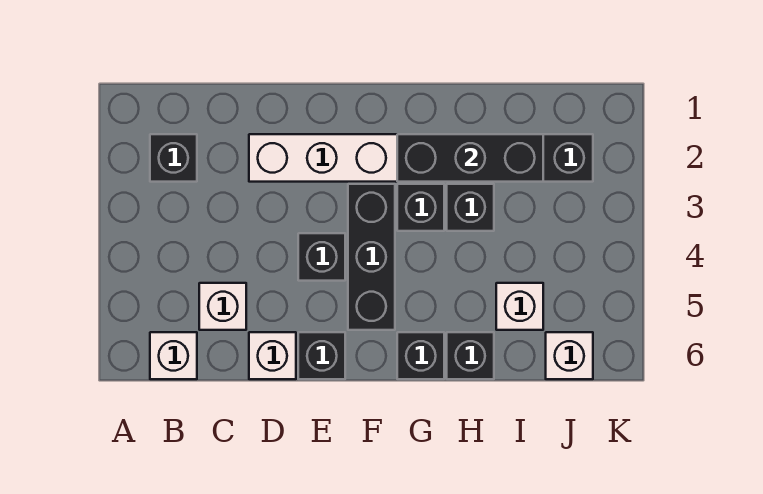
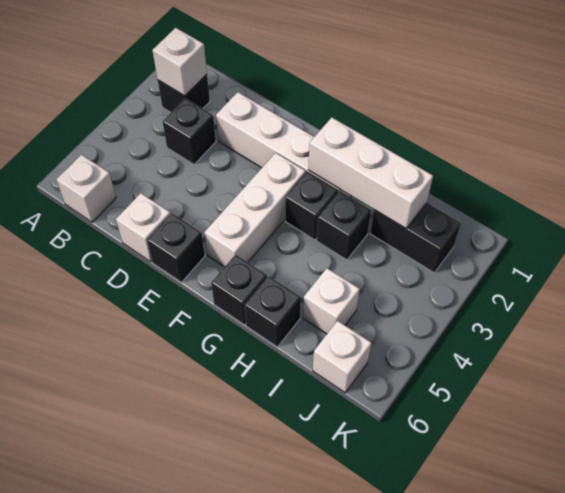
white 1x1 brick [199,283,246,330] -> white 1x1 brick moved to [152,28,207,96]
black 1x1 brick [298,233,345,281] -> black 1x1 brick moved to [163,98,216,165]
black 1x3 brick [348,184,395,330] -> white 1x3 brick [204,153,306,267]
black 1x3 brick [397,134,543,182] -> white 1x3 brick [308,118,433,228]

